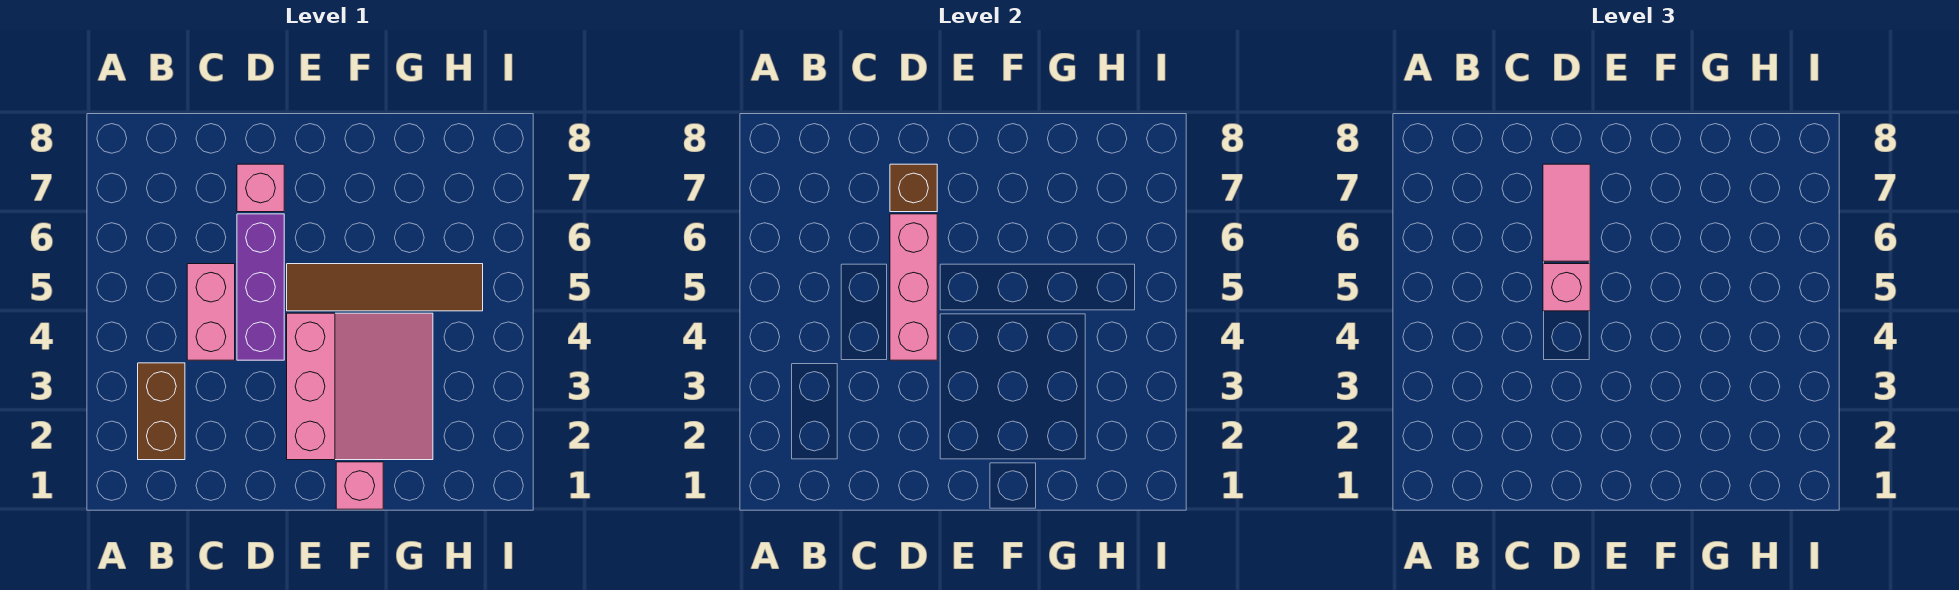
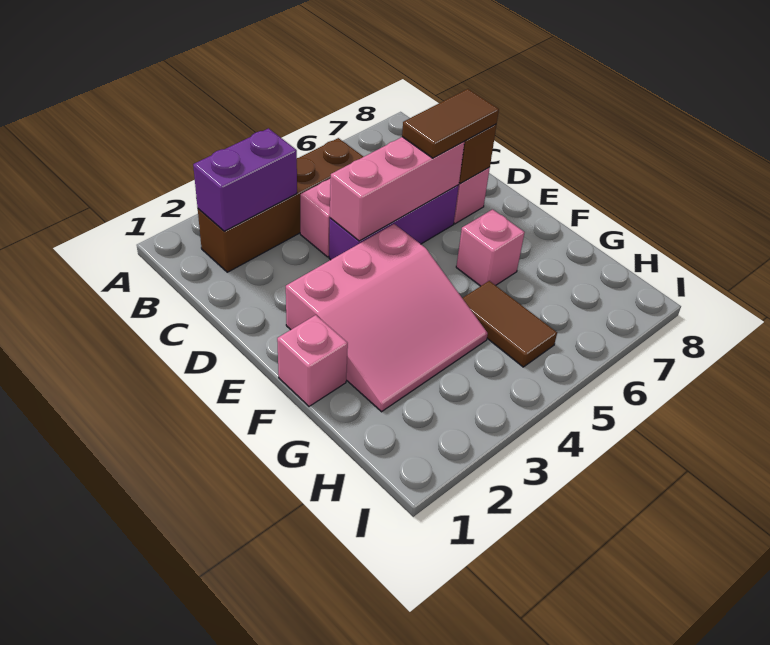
brown 1x2 brick [138,363,185,460] -> brown 1x4 brick [198,138,363,272]
none -> purple 1x2 brick [193,128,297,231]
pink 1x1 brick [1543,264,1590,311] -> pink 1x1 brick moved to [456,209,525,286]
pink 1x2 tile [1543,164,1590,261] -> brown 1x2 tile [402,89,499,158]
brown 1x4 tile [287,264,483,311] -> brown 1x2 tile [463,281,557,367]

